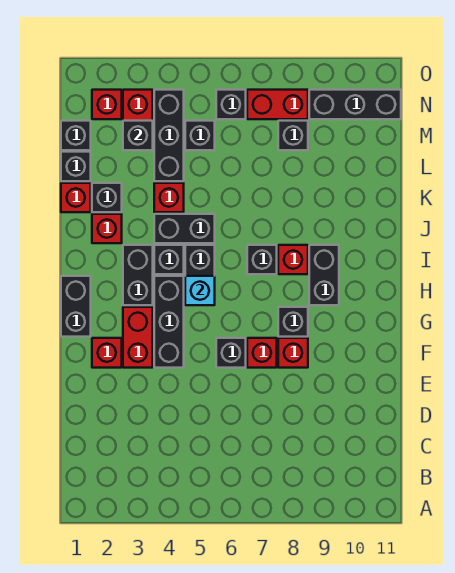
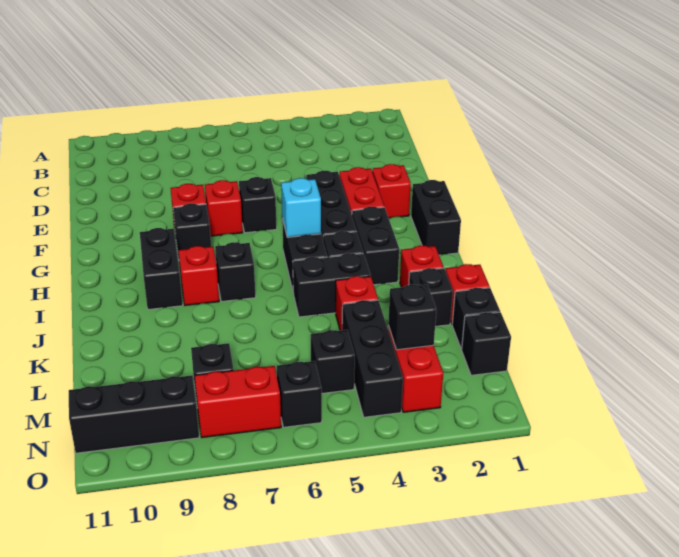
red 1x1 brick [92,90,122,119] -> none

